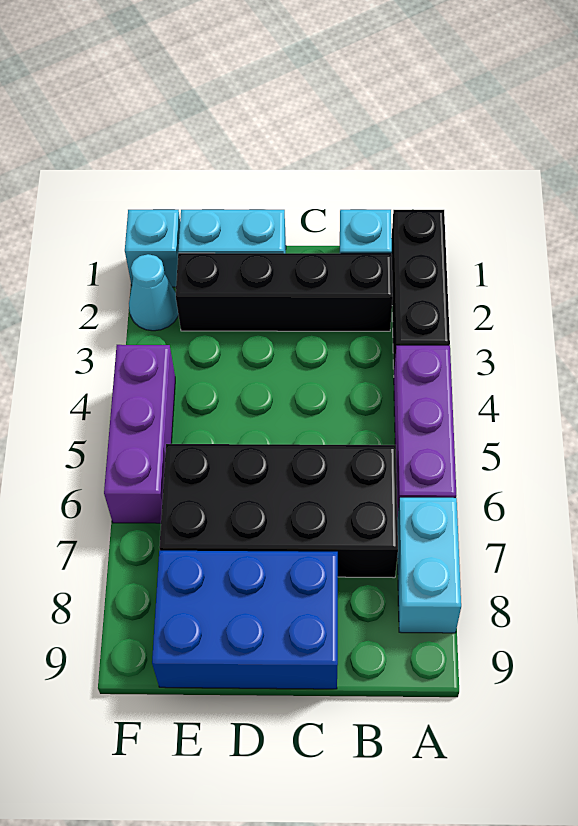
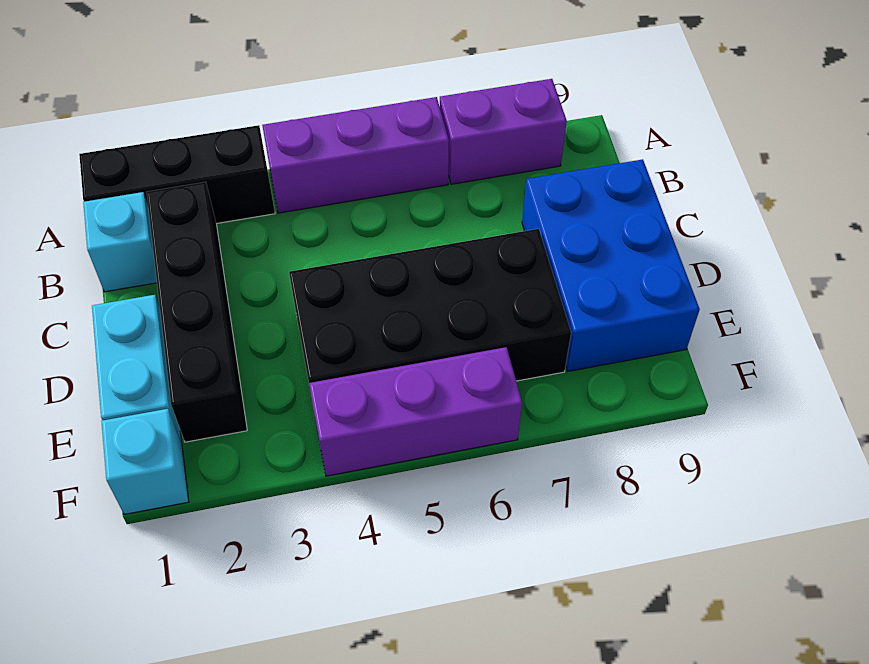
cyan 1x2 brick [397,498,461,633] -> purple 1x2 brick [440,79,567,184]
black 2x4 brick [159,444,398,578] -> black 2x4 brick turned to [289,229,571,392]
cyan 1x1 cone [129,254,178,331] -> none

